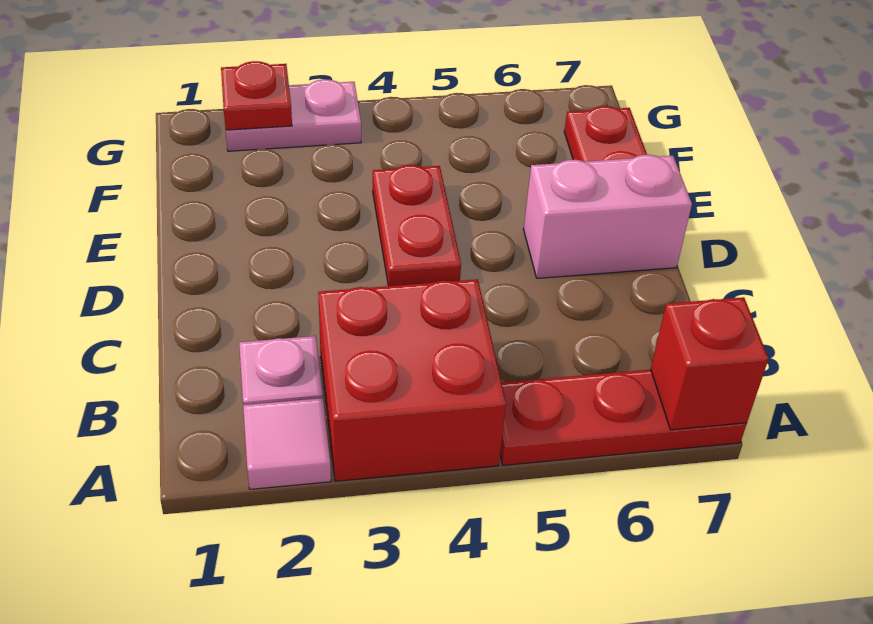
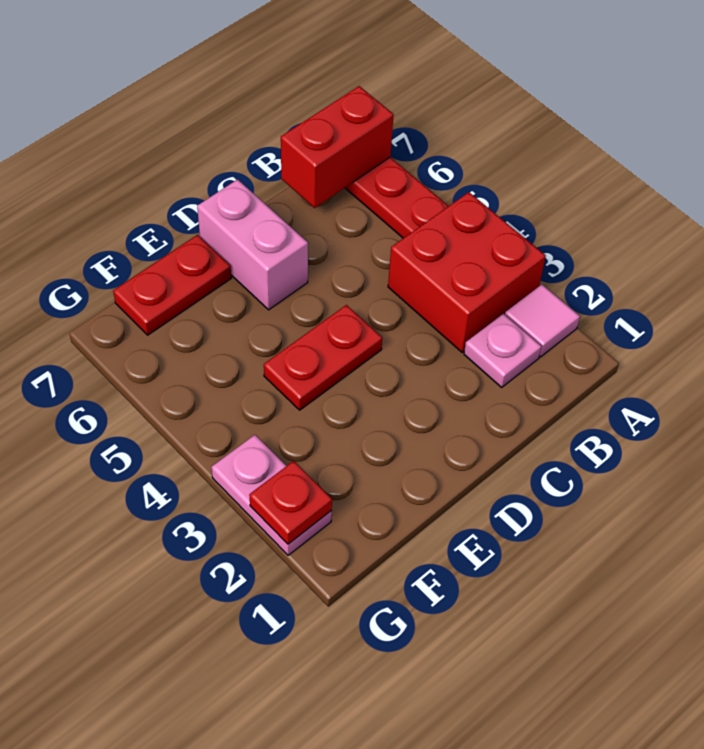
red 1x1 brick [651,297,769,430] -> red 1x2 brick [281,86,394,208]

